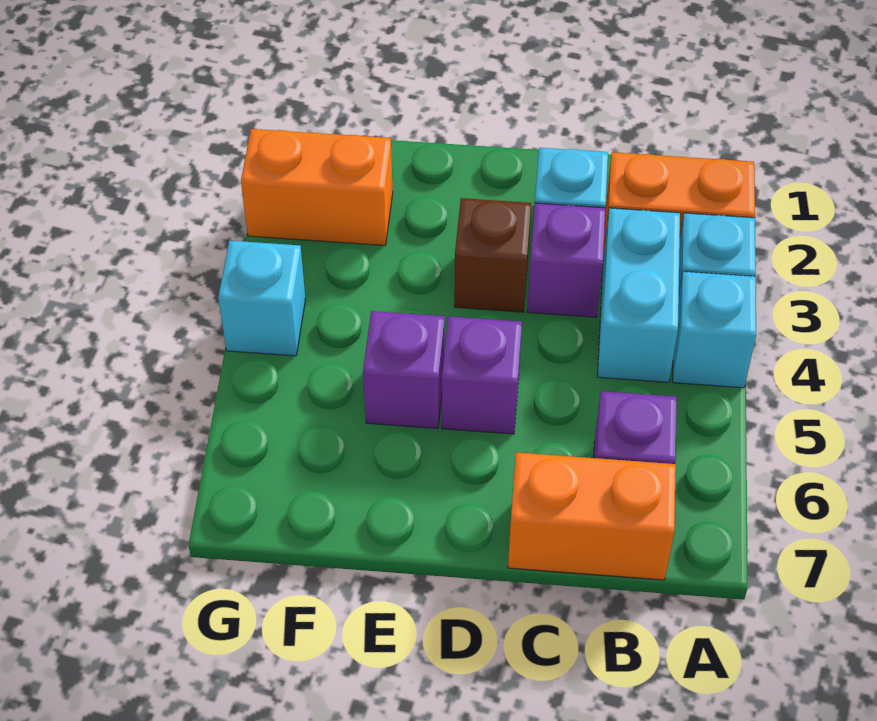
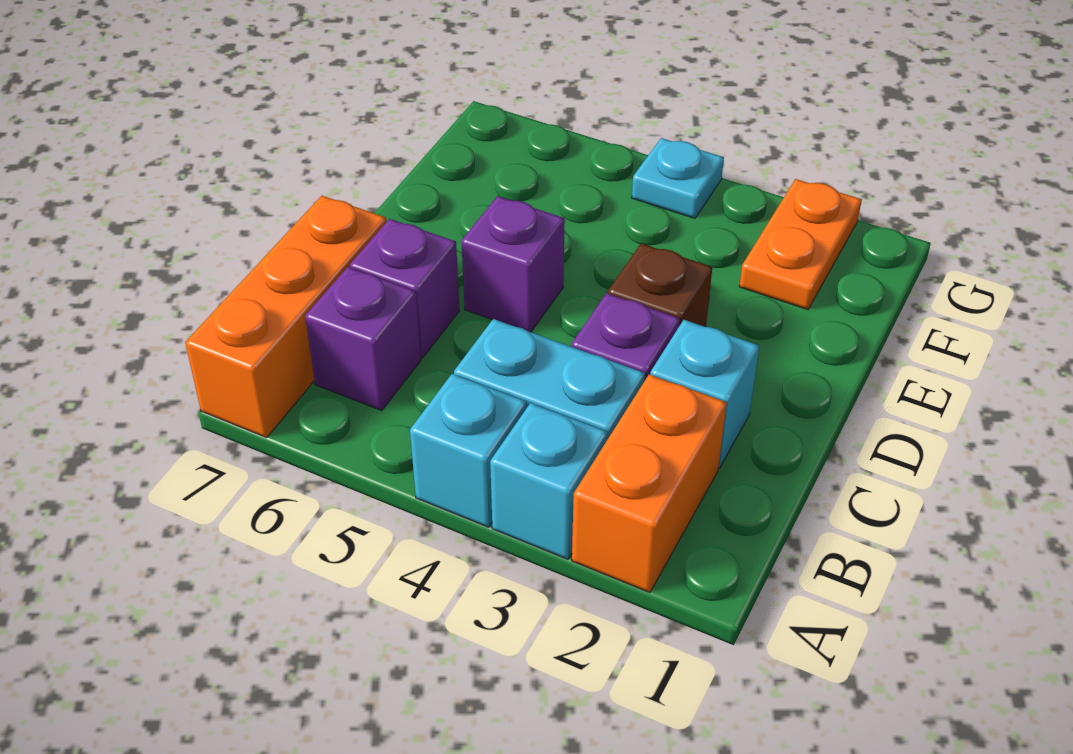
orange 1x2 brick [508,452,676,580] -> orange 1x3 brick [185,196,387,438]
purple 1x1 brick [363,311,445,428] -> purple 1x1 brick moved to [350,219,459,358]
orange 1x2 brick [241,129,393,245] -> orange 1x2 plate [739,179,862,310]
cyan 1x1 brick [218,241,306,356] -> cyan 1x1 plate [632,138,724,218]

